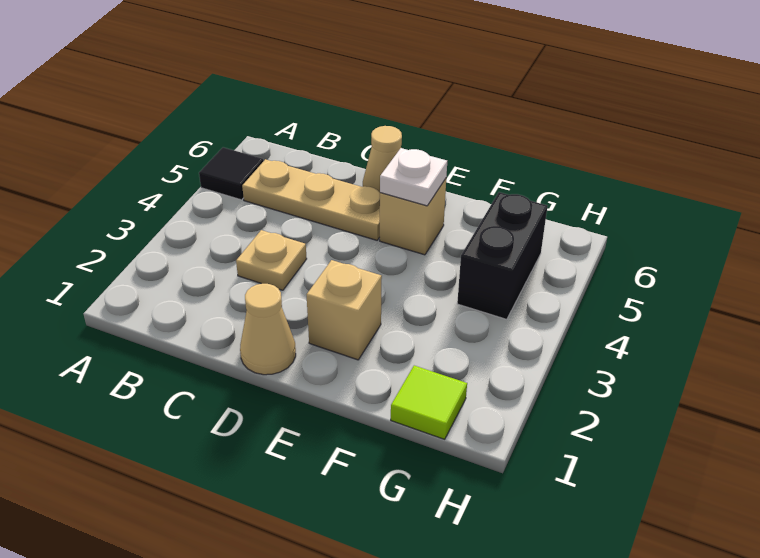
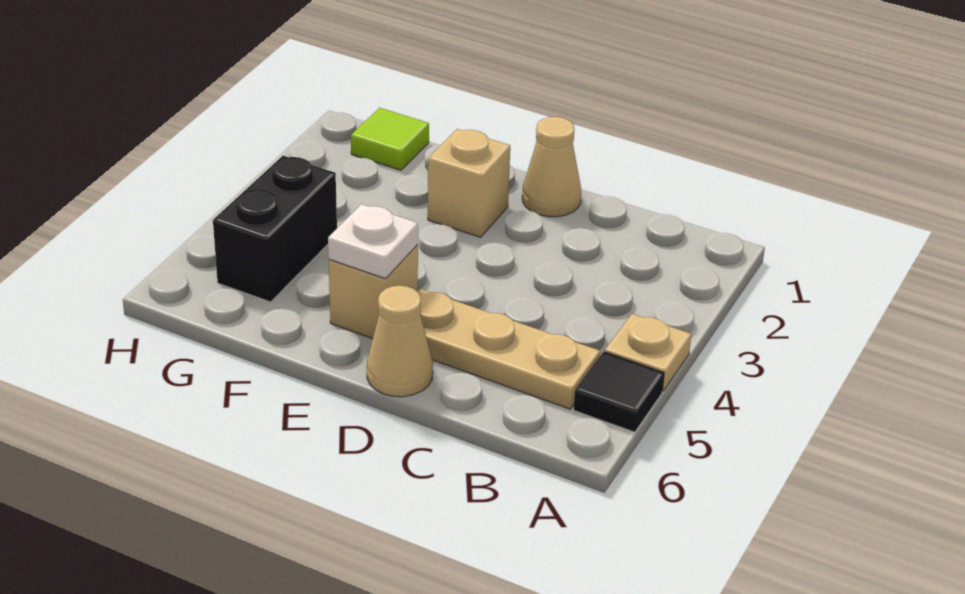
tan 1x1 plate [236,230,307,290] -> tan 1x1 plate moved to [605,314,691,391]

